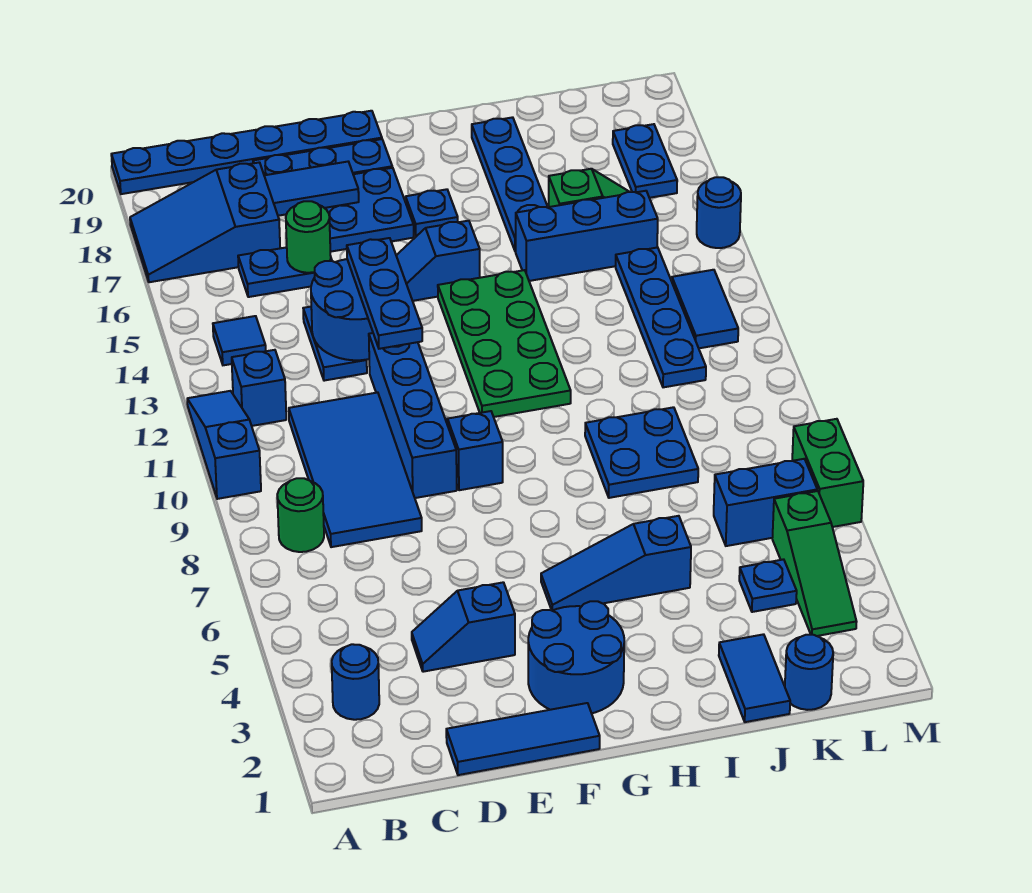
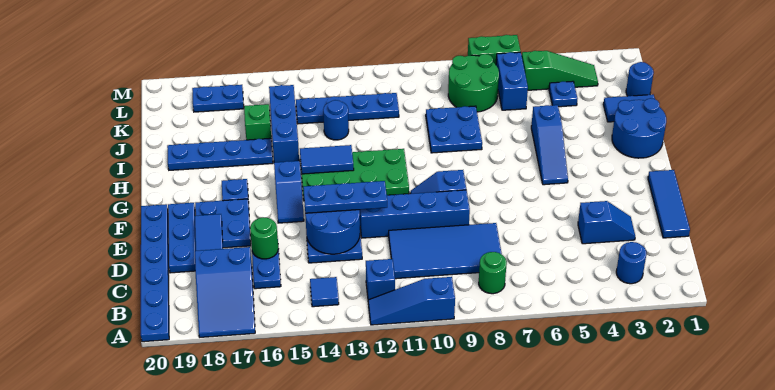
blue 1x2 slope [412,582,515,672] -> blue 1x2 slope turned to [578,201,635,244]
blue 2x2 round brick [528,601,624,713] -> blue 2x2 round brick moved to [612,98,666,158]
none -> green 2x2 round brick [448,54,499,112]
blue 1x2 tile [672,270,738,348] -> blue 1x2 tile moved to [300,145,354,174]
blue 1x1 round brick [697,177,741,248] -> blue 1x1 round brick moved to [323,100,349,140]

